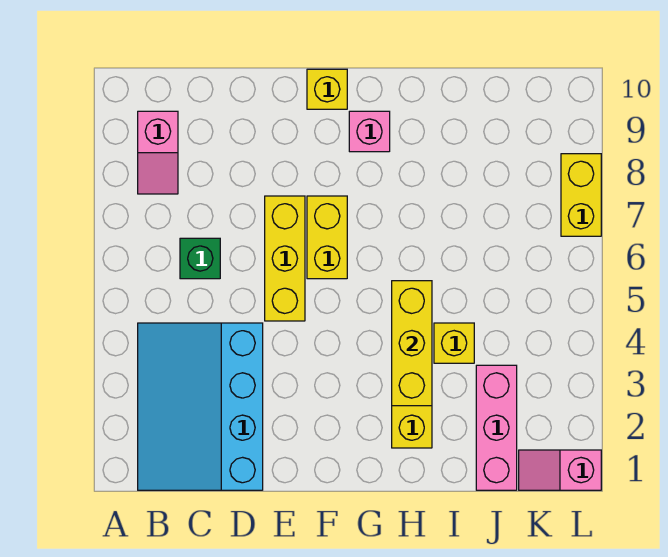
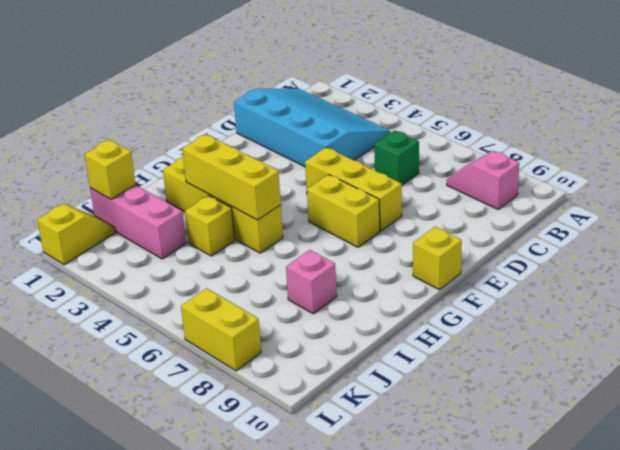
pink 1x1 brick [349,111,390,152] -> pink 1x1 brick moved to [286,250,337,314]
none -> yellow 1x1 brick [85,140,136,199]
pink 1x2 slope [519,450,601,490] -> yellow 1x2 slope [37,204,115,265]

